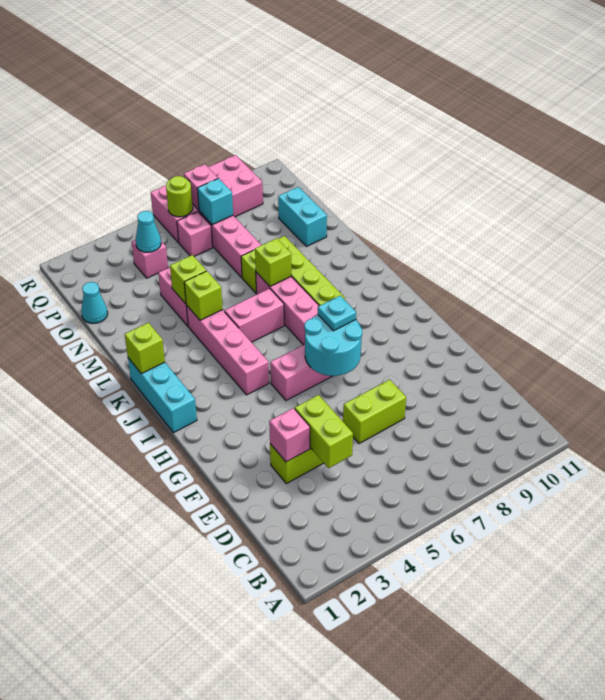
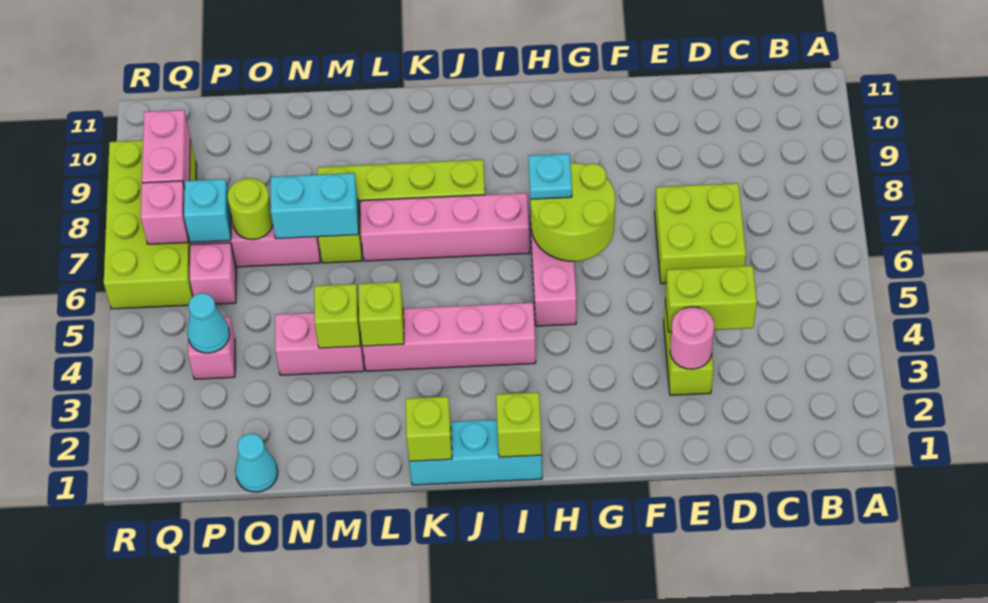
pink 1x1 brick [269,408,310,462] -> pink 1x1 round brick [670,307,714,369]
lime 1x2 brick [343,380,406,444] -> lime 2x2 brick [655,183,746,284]
cyan 2x2 round brick [304,315,362,376] -> lime 2x2 round brick [531,163,615,261]
pink 1x2 brick [224,288,284,342] -> pink 1x2 brick moved to [142,110,191,189]
lime 1x1 brick [255,238,291,286] -> lime 1x1 brick moved to [496,392,542,457]
cyan 1x2 brick [278,187,327,247] -> cyan 1x2 brick moved to [270,173,359,239]
pink 2x4 brick [151,155,263,242] -> lime 2x4 brick [104,140,197,309]
lime 1x1 round brick [166,176,193,217] -> lime 1x1 round brick moved to [228,178,273,240]

